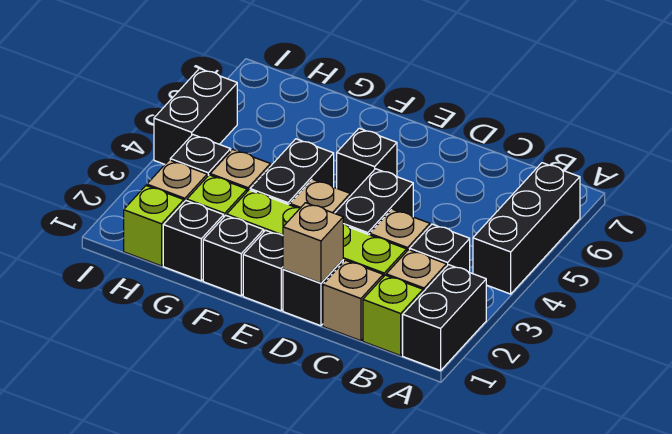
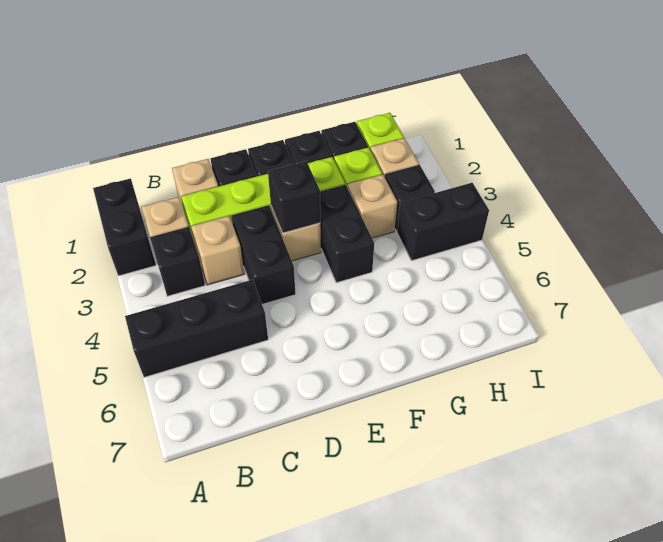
black 1x3 brick [473,163,580,294] -> black 1x3 brick turned to [125,280,268,377]
lime 1x1 brick [363,275,423,356] -> none
tan 1x1 brick [283,203,343,283] -> none
black 1x1 brick [337,128,397,196] -> black 1x1 brick moved to [268,161,320,233]
black 1x2 brick [154,69,237,164] -> black 1x2 brick turned to [397,183,489,261]

